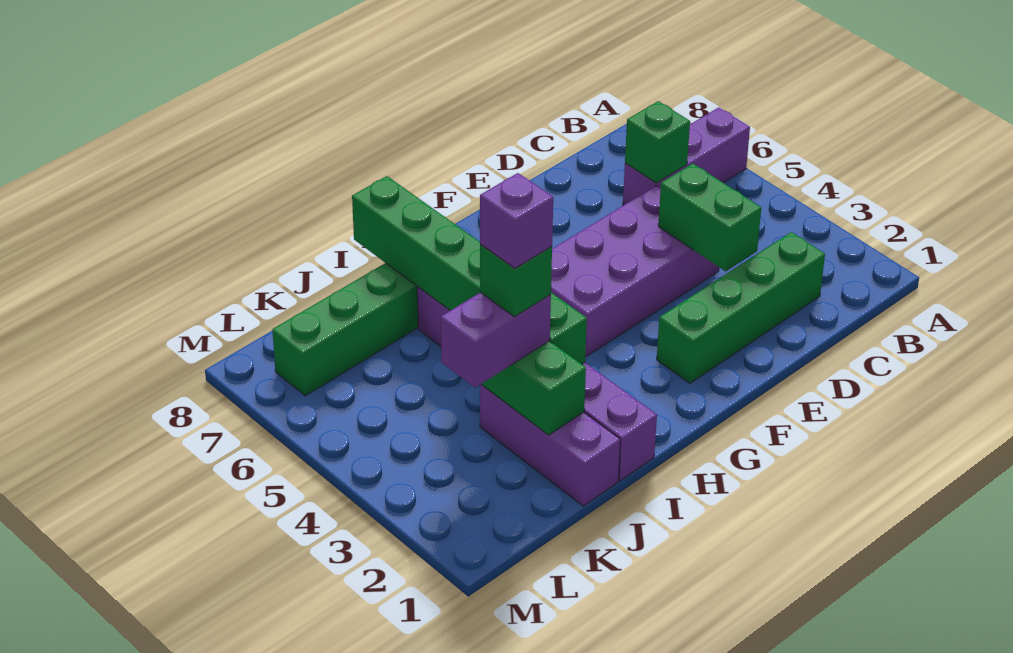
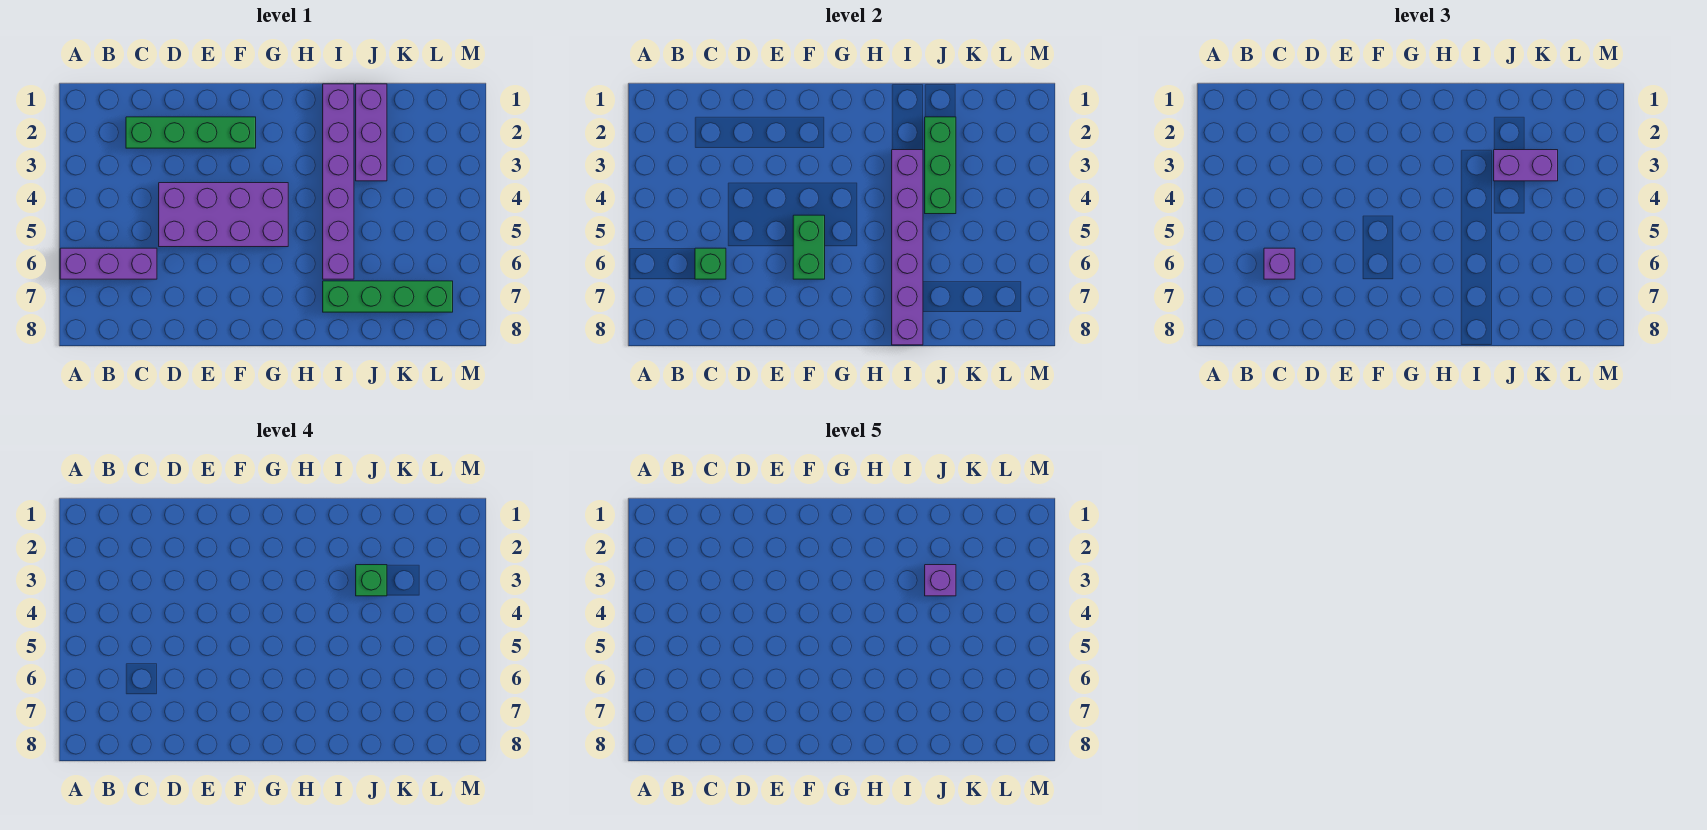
none -> purple 1x1 brick [1264,248,1295,279]
green 1x2 brick [658,164,761,271] -> green 1x2 brick moved to [793,215,825,279]
green 1x6 brick [352,176,587,364] -> purple 1x6 brick [892,150,923,345]

